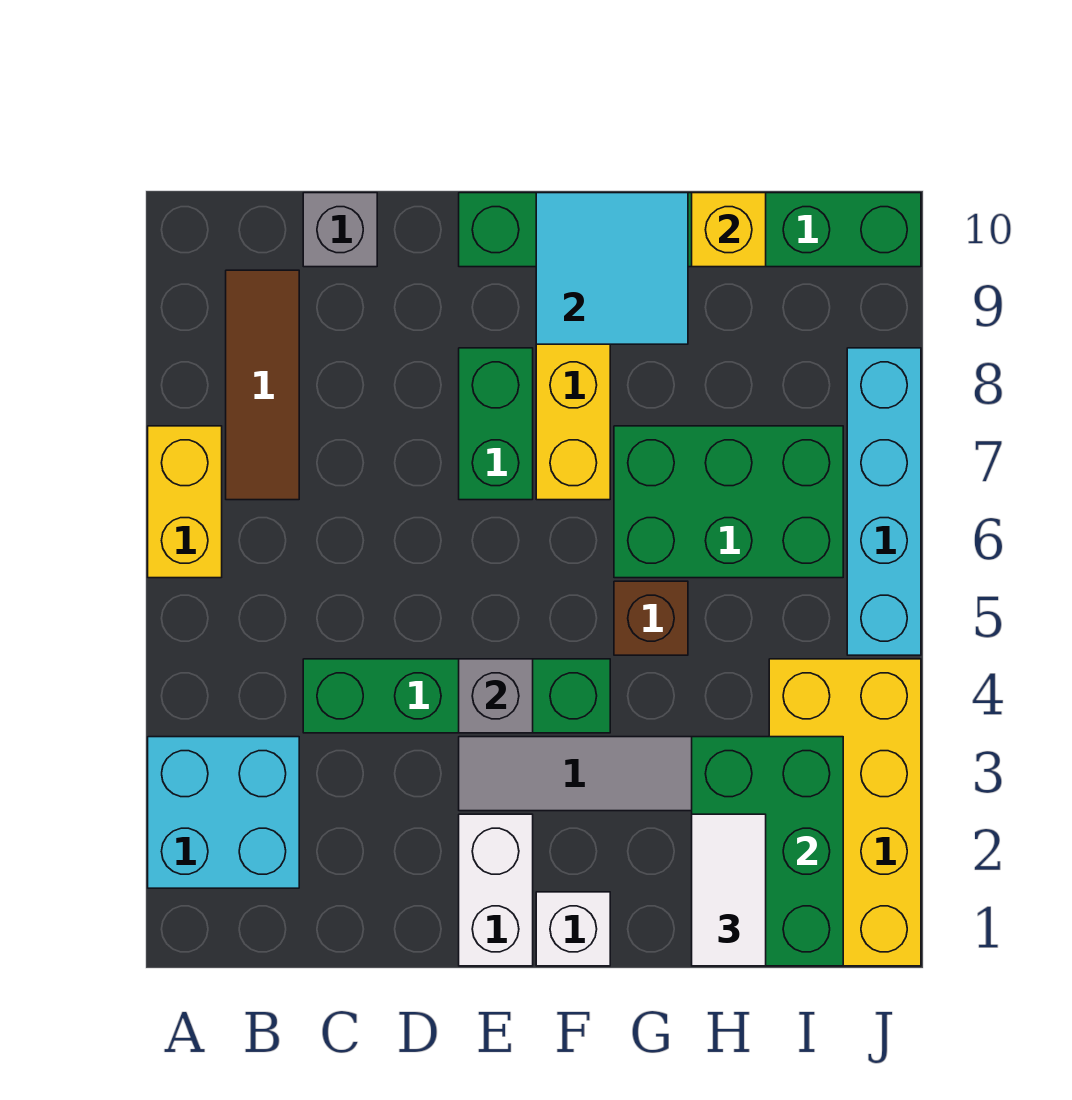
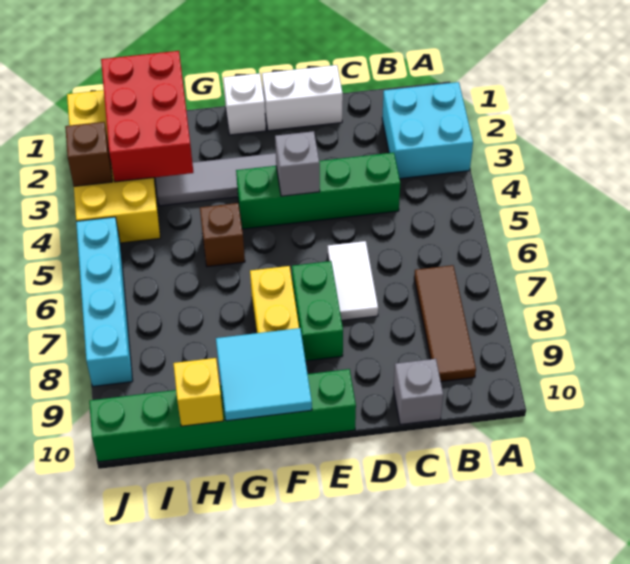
yellow 1x2 brick [148,426,222,578] -> none
white 1x2 brick [459,814,533,966] -> white 1x2 brick turned to [262,65,343,131]
green 2x3 brick [614,426,843,578] -> none
green 2x3 brick [692,737,843,966] -> red 2x3 brick [101,51,193,182]
white 1x2 tile [692,814,766,966] -> white 1x2 tile moved to [328,241,378,320]
none -> brown 1x1 brick [65,122,112,186]

